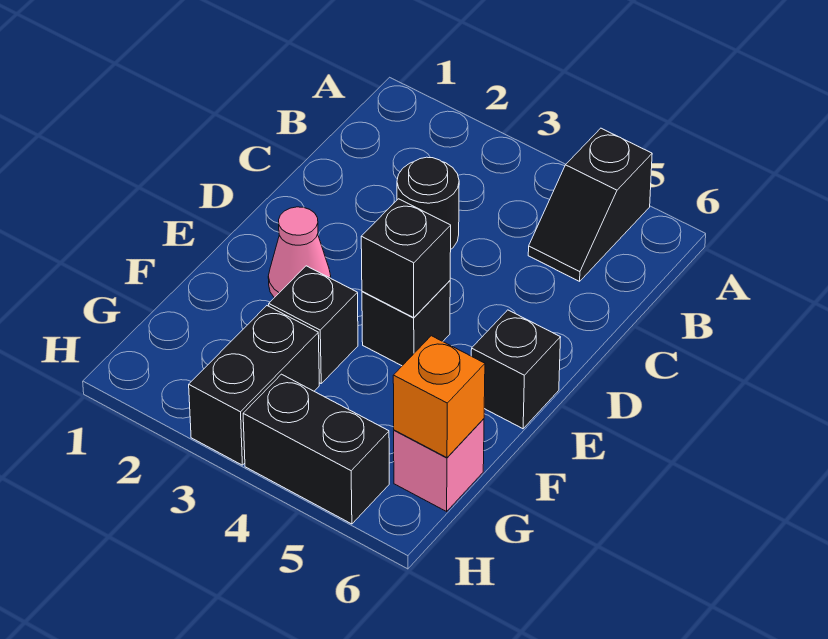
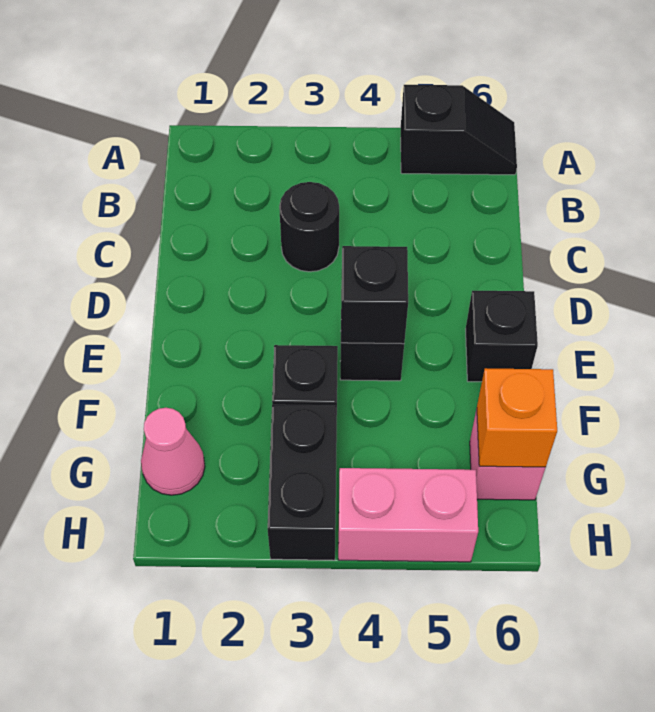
black 1x2 slope [528,128,652,281] -> black 1x2 slope turned to [401,85,517,175]
pink 1x1 cone [268,207,331,298] -> pink 1x1 cone moved to [141,408,205,495]
black 1x2 brick [243,374,389,524] -> pink 1x2 brick [338,468,478,562]

